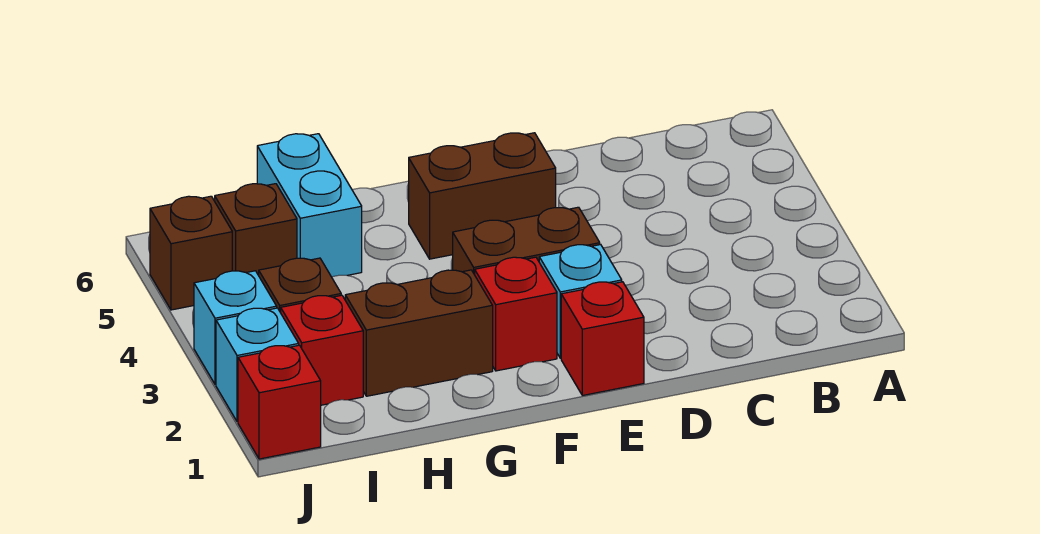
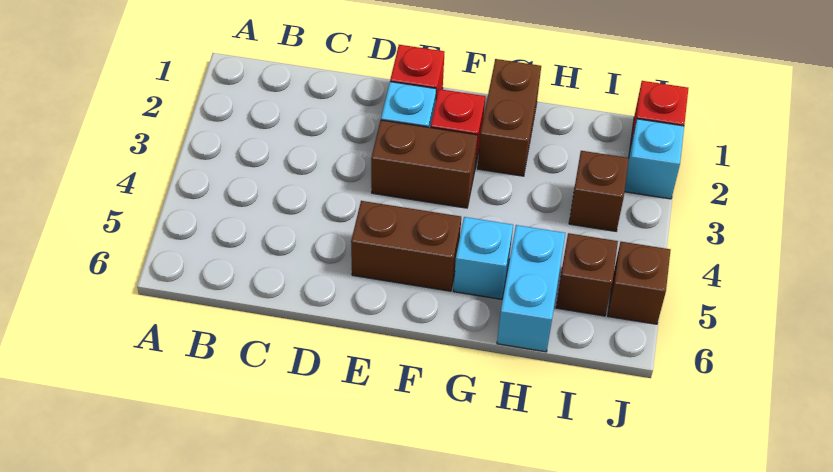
brown 1x2 brick [345,270,493,396] -> brown 1x2 brick turned to [478,59,541,176]
red 1x1 brick [281,295,363,405] -> none
cyan 1x1 brick [194,271,277,384] -> cyan 1x1 brick moved to [454,217,513,299]

